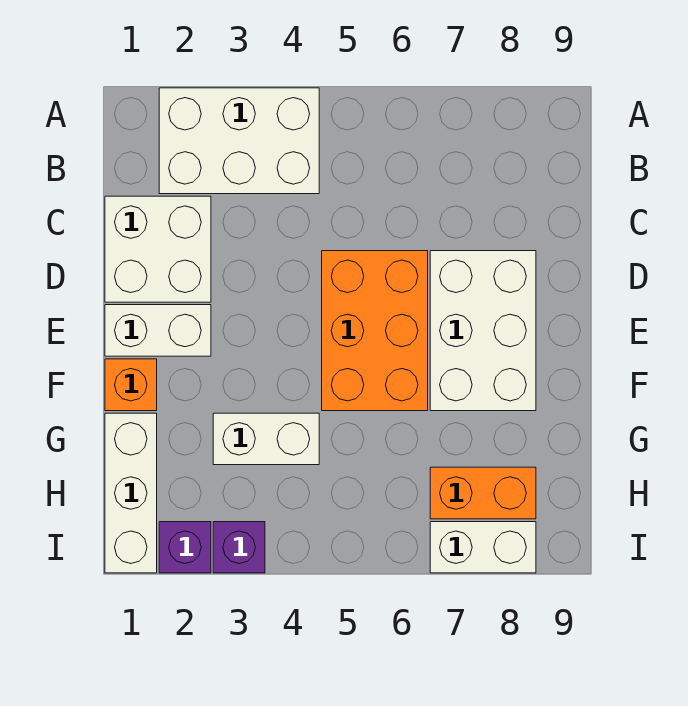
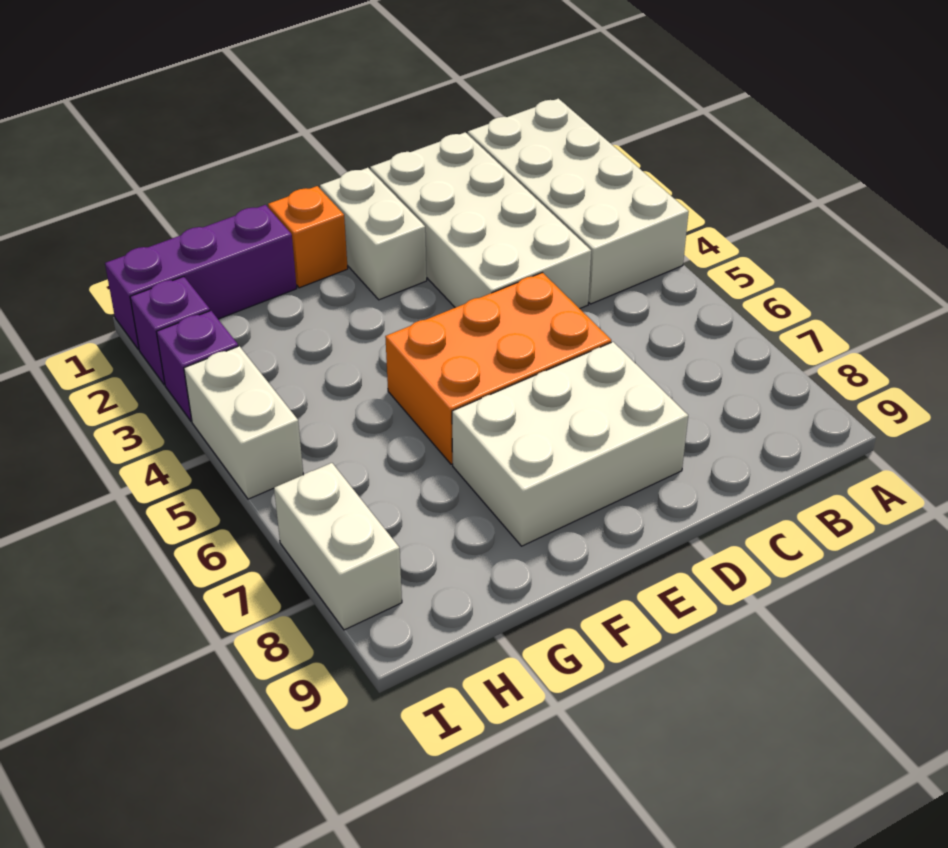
white 2x3 brick [159,88,319,194] -> white 2x4 brick [468,99,689,304]
white 2x2 brick [105,196,211,302] -> white 2x4 brick [370,132,591,309]
white 1x3 brick [105,413,157,573] -> purple 1x3 brick [105,205,297,350]
white 1x2 brick [213,413,319,465] -> white 1x2 brick moved to [184,346,303,499]
orange 1x2 brick [430,467,536,519] -> none

